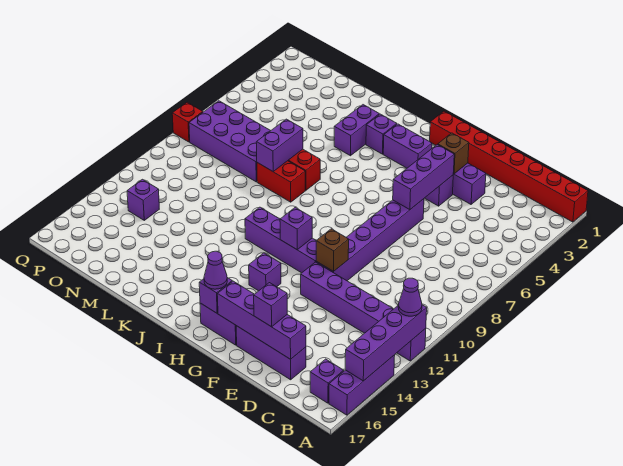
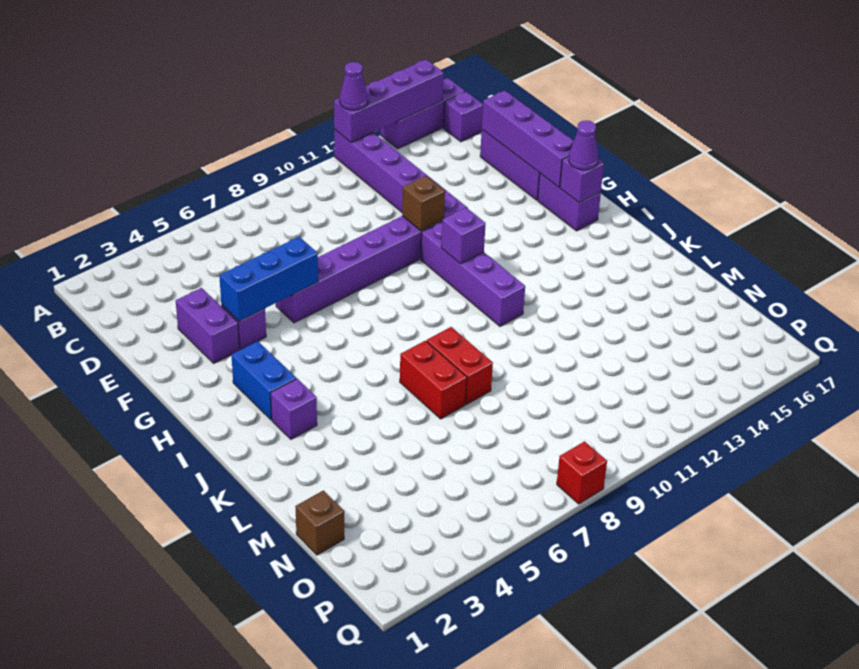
red 1x8 brick [430,111,588,222] -> none
purple 1x1 brick [254,283,287,327] -> none
brown 1x1 brick [438,133,469,174] -> brown 1x1 brick moved to [295,490,344,555]
purple 1x3 brick [393,145,454,210] -> blue 1x3 brick [219,237,318,321]
purple 1x2 brick [383,124,432,168] -> blue 1x2 brick [231,341,296,420]
purple 1x1 brick [249,253,281,291] -> none
purple 1x2 brick [334,105,379,156] -> none
purple 1x2 brick [256,119,303,171] -> none
purple 2x4 brick [189,101,271,182] -> none
purple 1x1 brick [127,179,159,220] -> none

